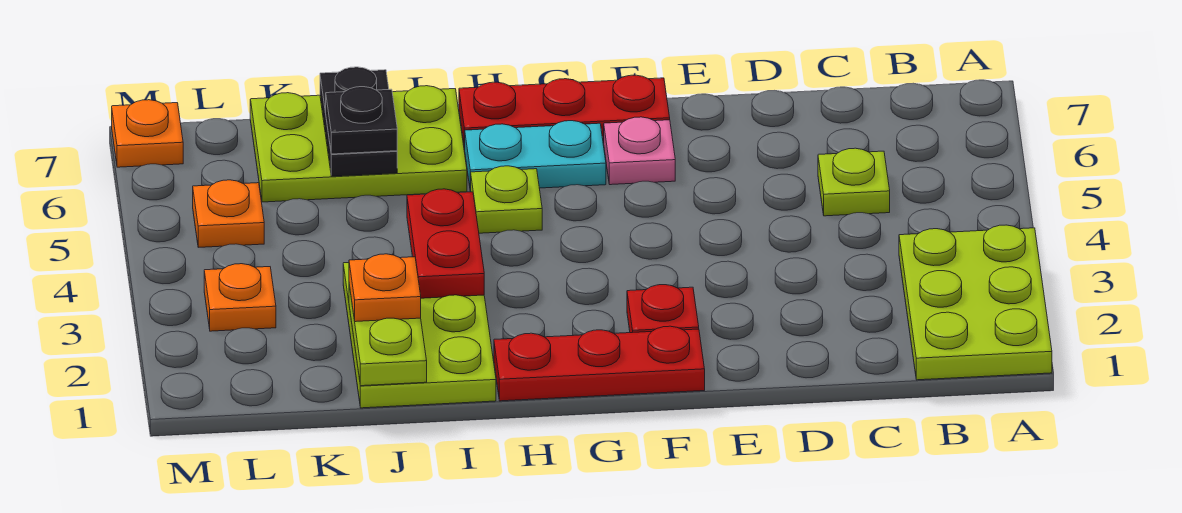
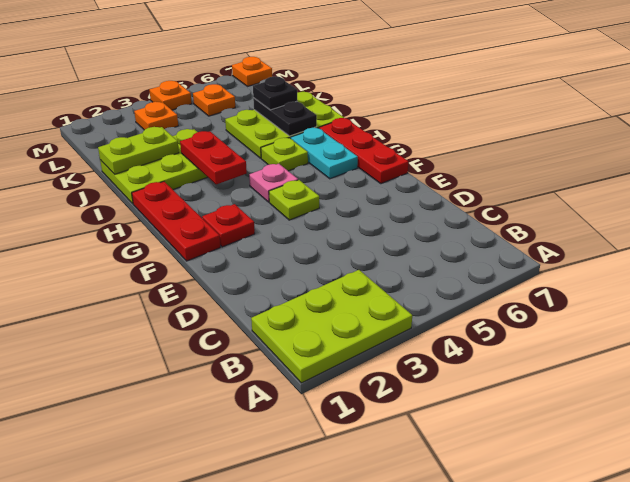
lime 1x1 plate [818,148,890,216] -> lime 1x1 plate moved to [269,180,319,220]
pink 1x1 plate [604,117,675,185] -> pink 1x1 plate moved to [249,164,298,202]
red 1x2 plate [407,189,484,298] -> red 1x2 plate turned to [180,131,247,184]
lime 2x3 plate [250,86,467,202] -> lime 2x3 plate turned to [225,92,344,158]
orange 1x1 plate [349,254,421,322] -> orange 1x1 plate moved to [149,81,192,110]
black 1x2 plate [320,67,397,176] -> black 1x2 plate turned to [253,98,317,136]

